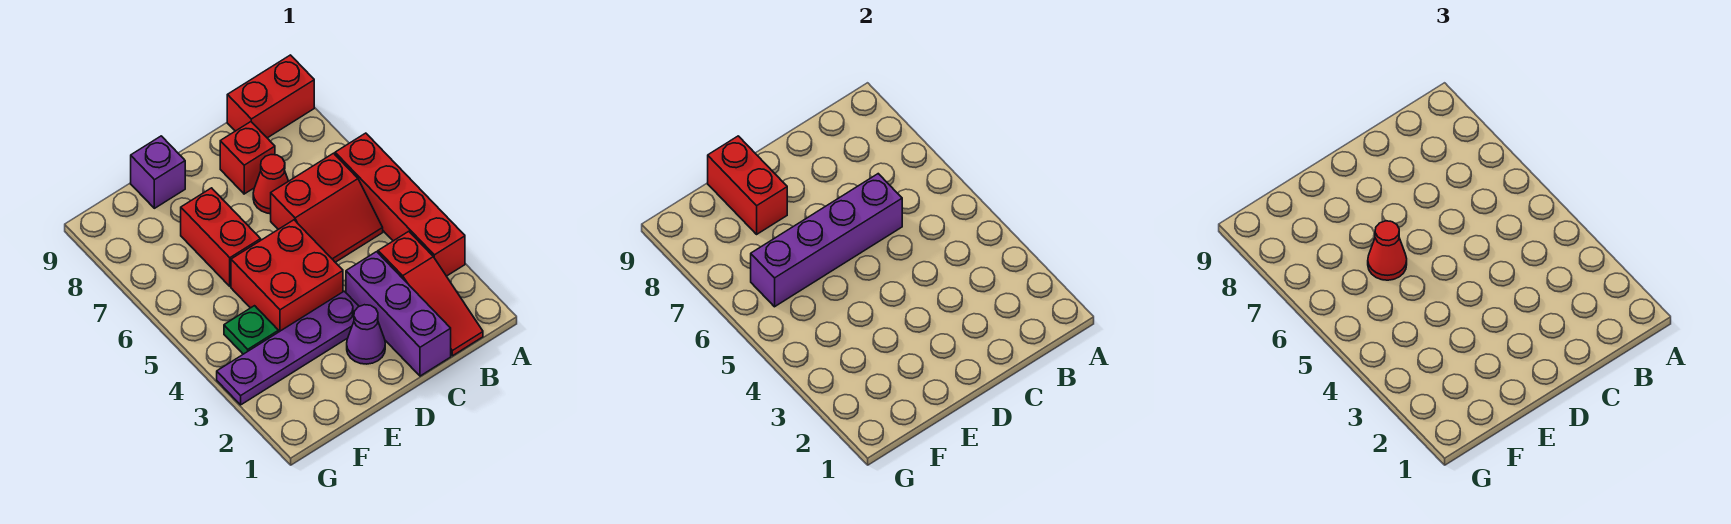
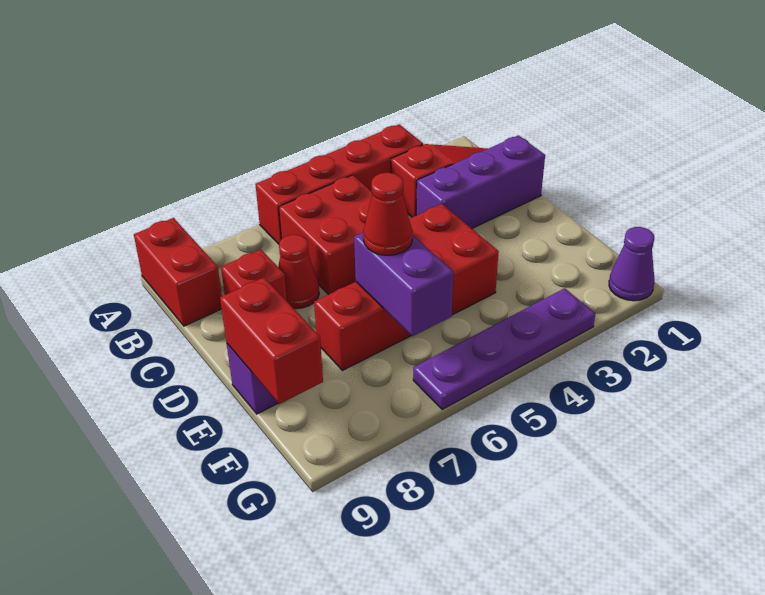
red 2x2 slope [271,153,383,262] -> red 2x2 brick [279,175,372,295]
purple 1x4 brick [751,174,902,307] -> purple 1x2 brick [354,233,453,336]
purple 1x1 cone [347,305,385,364] -> purple 1x1 cone moved to [609,227,654,301]
purple 1x4 plate [217,291,359,405] -> purple 1x4 plate turned to [413,288,595,410]
red 1x2 brick [708,136,787,234] -> red 1x2 brick turned to [220,277,323,404]
green 1x1 plate [224,306,278,354] -> none

